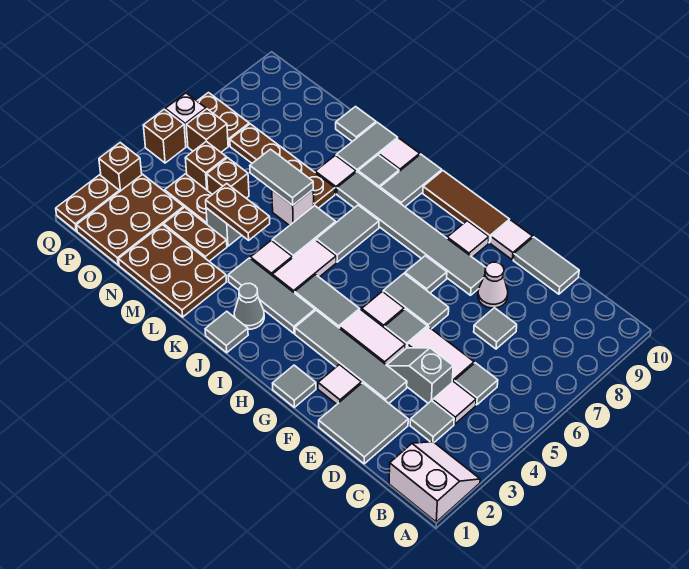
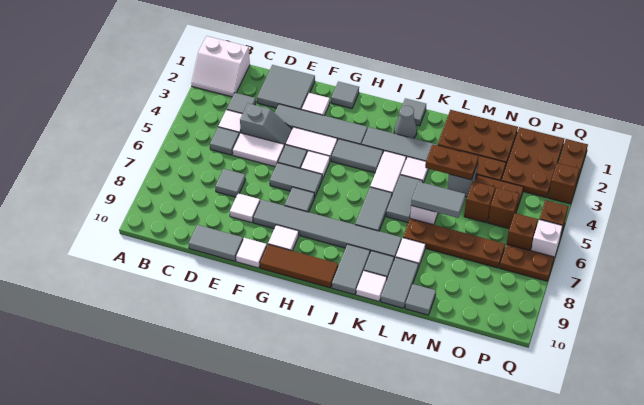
white 1x1 cone [478,262,508,308] -> white 1x1 tile [230,193,260,223]

